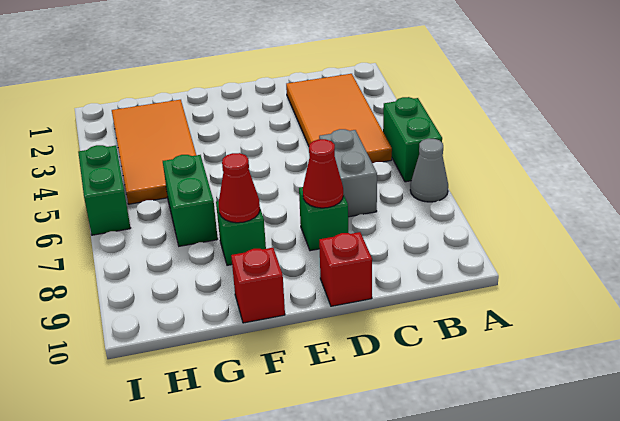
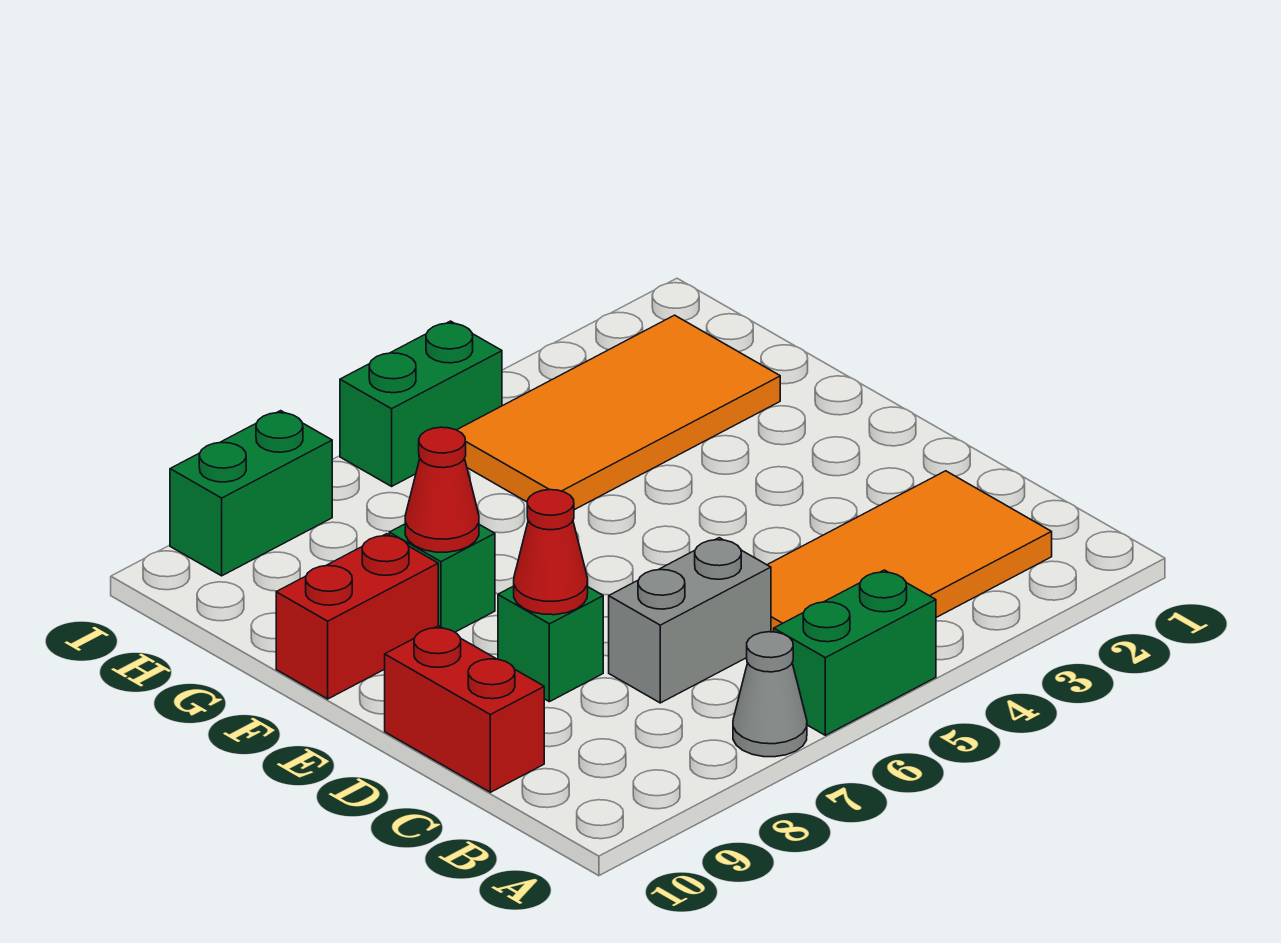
red 1x1 brick [319,232,372,306] -> red 1x2 brick [385,626,544,792]
red 1x1 brick [231,248,285,323] -> red 1x2 brick [276,534,438,699]
green 1x2 brick [163,155,218,246] -> green 1x2 brick moved to [170,411,332,576]

